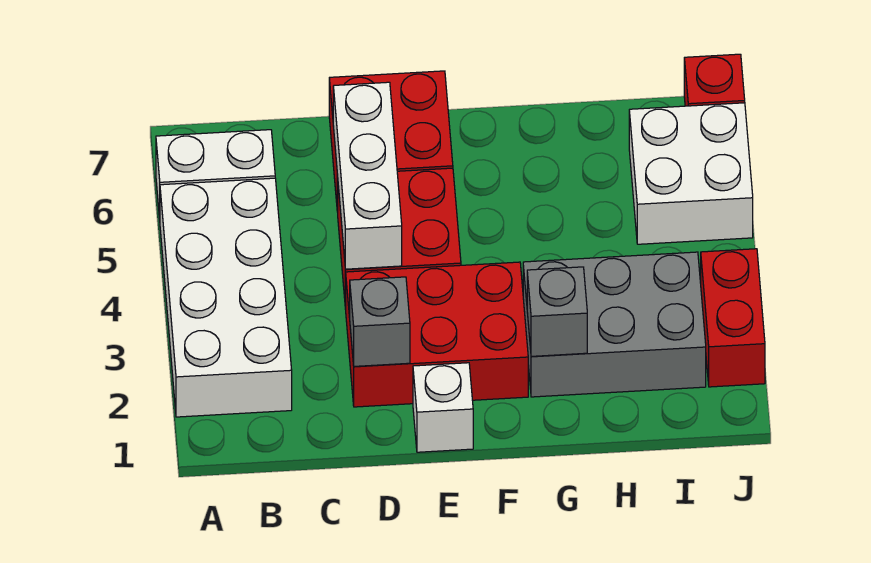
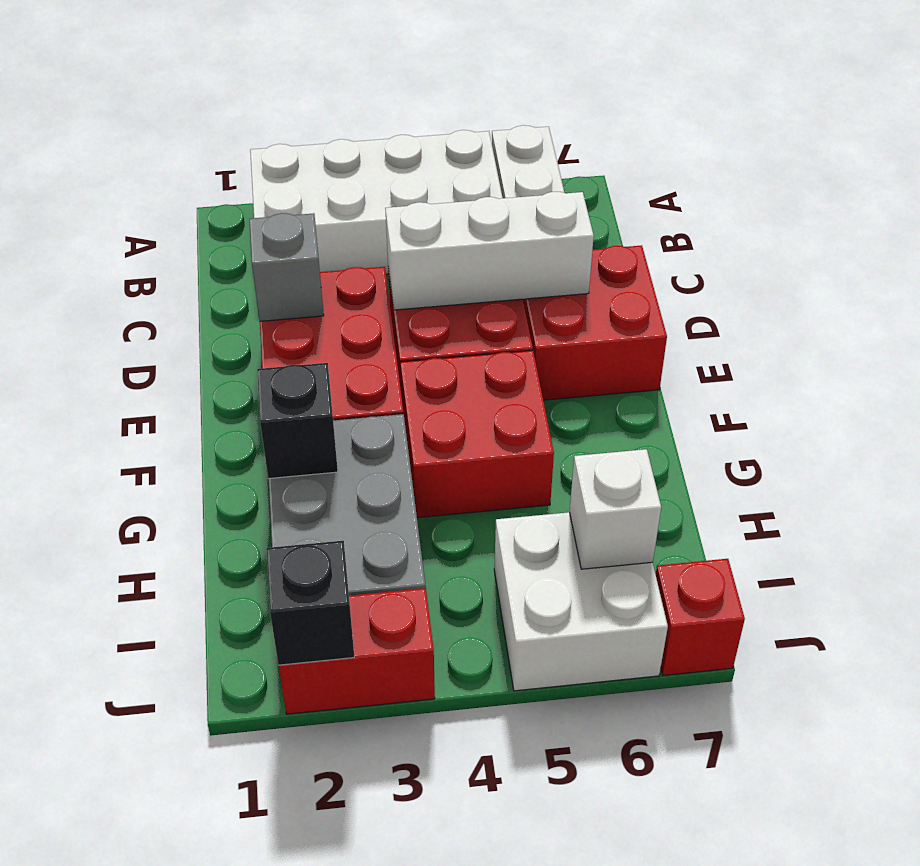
white 1x1 brick [413,363,473,452] -> white 1x1 brick moved to [570,449,661,569]
none -> red 2x2 brick [400,350,554,518]
grey 1x1 brick [527,267,587,356] -> black 1x1 brick [257,363,338,479]
none -> black 1x1 brick [267,541,354,665]

